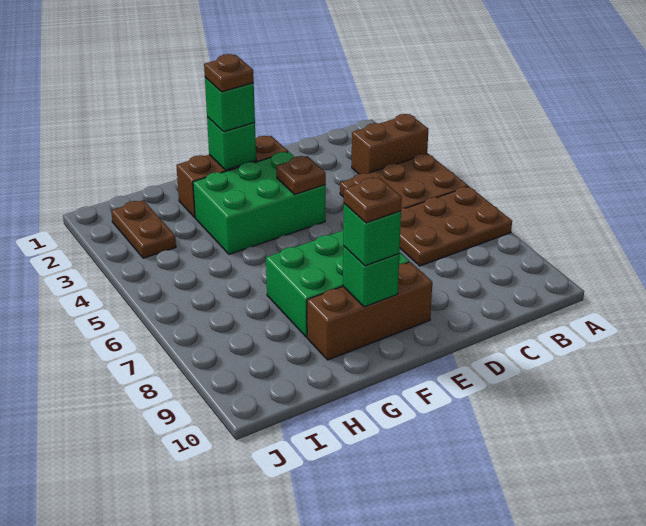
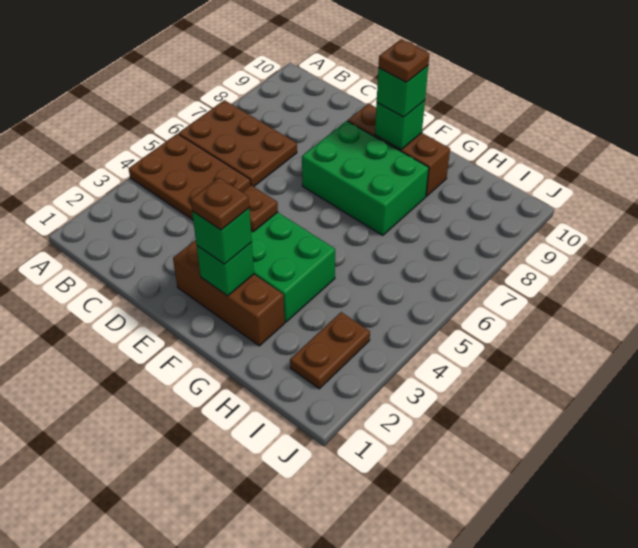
brown 1x2 brick [352,114,428,174] -> none

